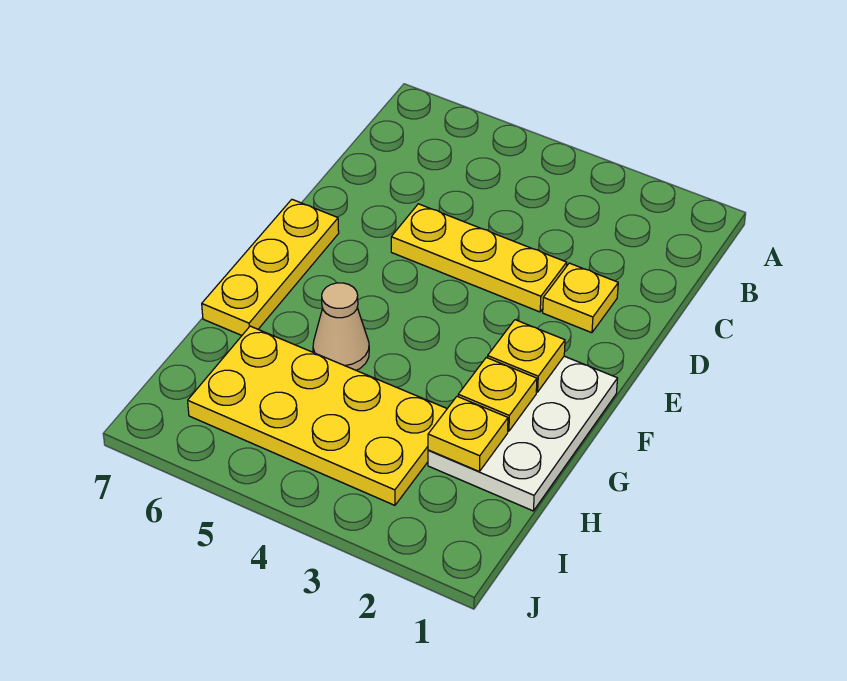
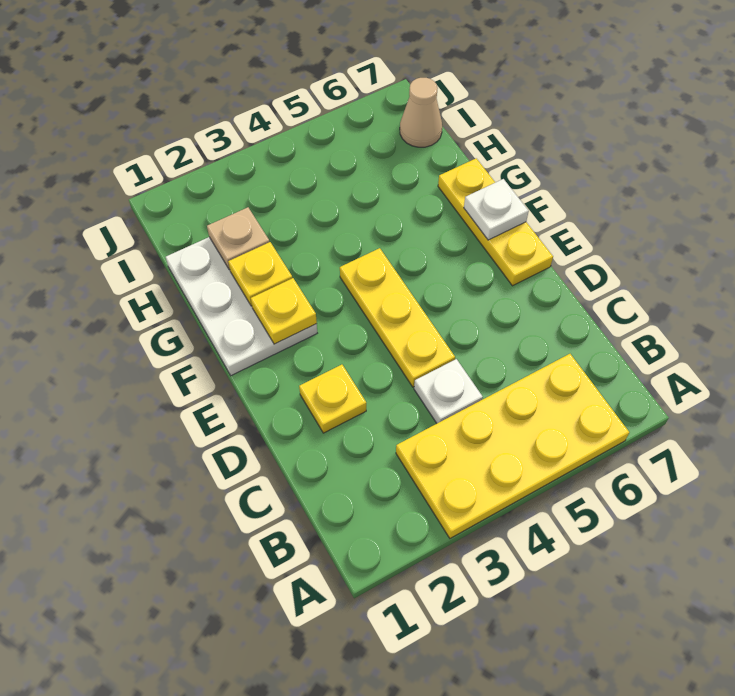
none -> white 1x1 plate [414,359,483,423]
yellow 1x3 plate [391,204,567,312] -> yellow 1x3 plate turned to [340,248,455,387]
none -> white 1x1 plate [464,179,529,240]
tan 1x1 cone [313,283,369,370] -> tan 1x1 cone moved to [400,78,442,147]
yellow 1x1 plate [428,396,508,471] -> tan 1x1 plate [207,207,269,270]
yellow 2x4 plate [188,326,447,505] -> yellow 2x4 plate moved to [396,354,629,538]

